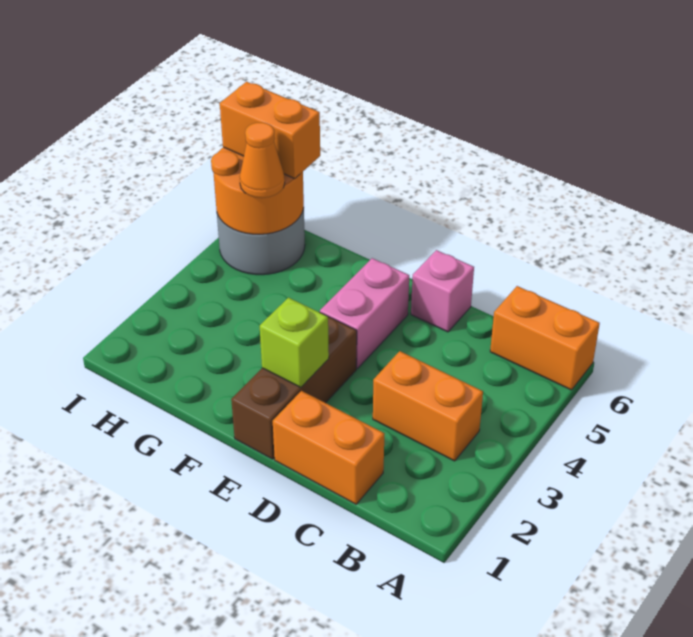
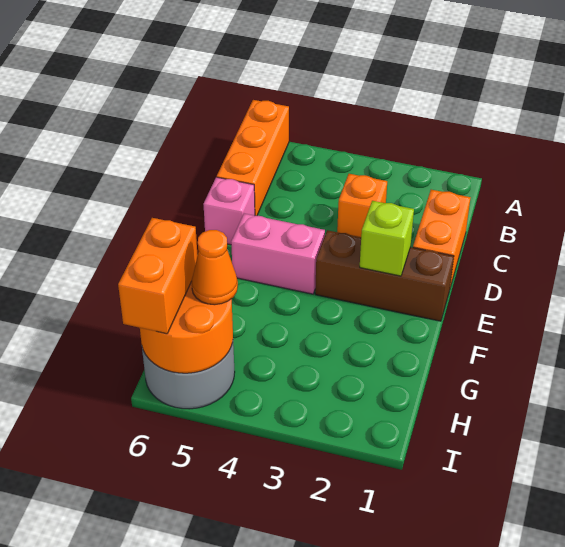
orange 1x2 brick [490,286,600,390] -> orange 1x3 brick [217,100,289,216]
orange 1x2 brick [373,351,483,461] -> orange 1x1 brick [337,174,387,237]

